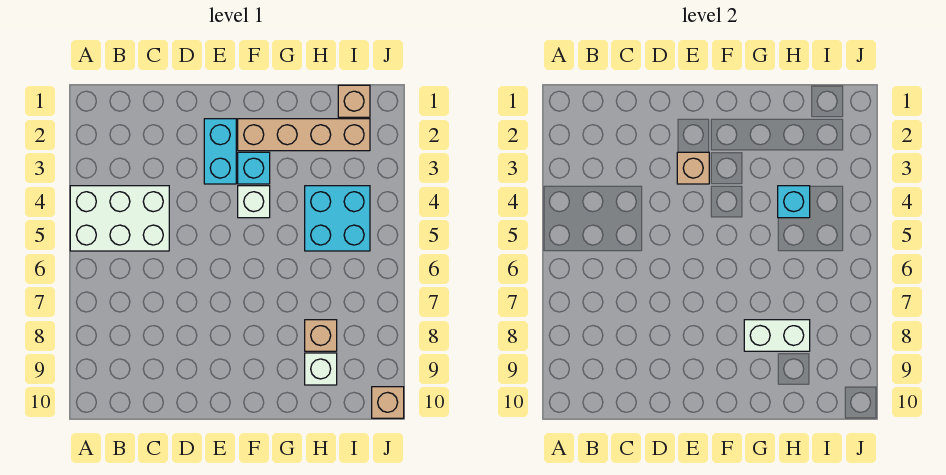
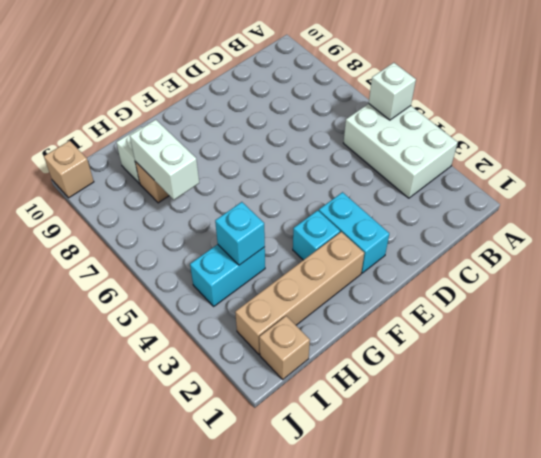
white 2x3 brick [70,186,169,251] -> white 2x3 brick turned to [344,104,458,198]
tan 1x1 brick [677,152,709,184] -> none
white 1x1 brick [238,186,270,218] -> white 1x1 brick moved to [369,63,416,120]
white 1x2 brick [744,320,810,351] -> white 1x2 brick turned to [130,120,199,200]
cyan 2x2 brick [305,186,370,251] -> cyan 1x2 brick [190,244,265,306]

